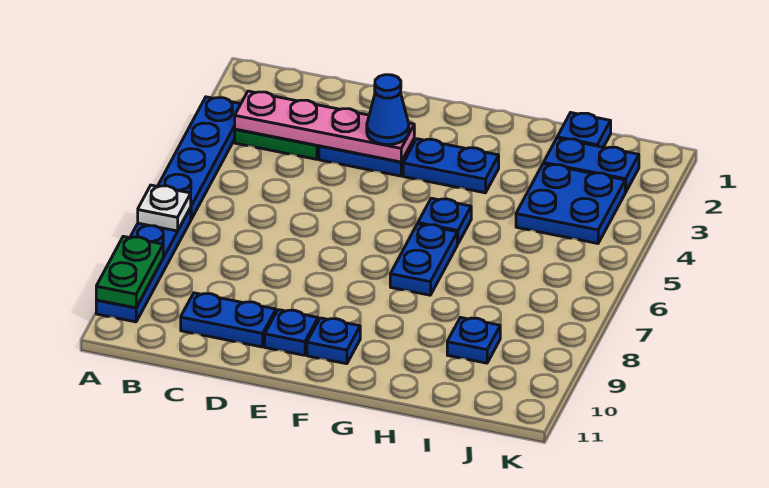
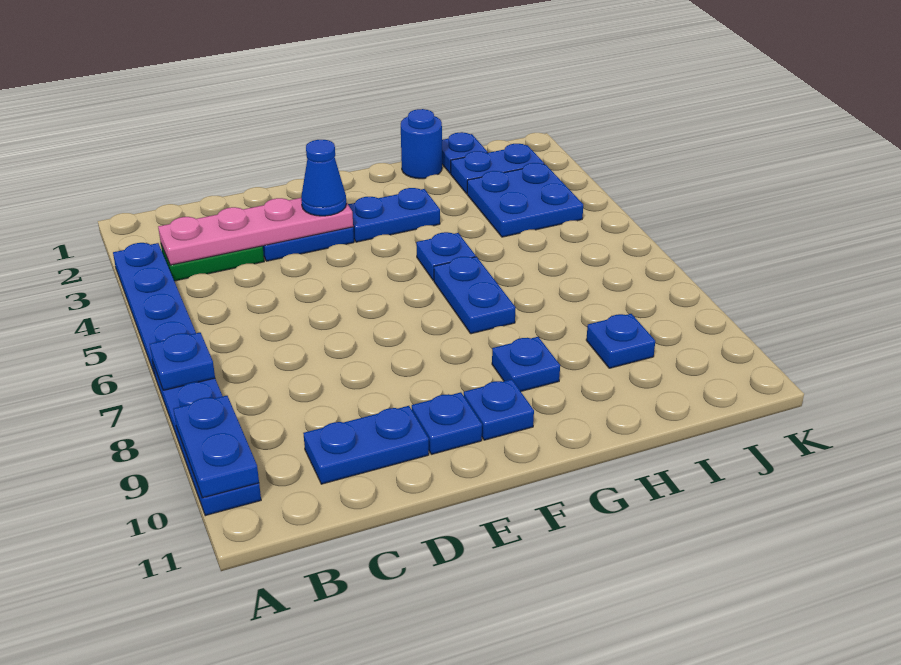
white 1x1 plate [138,185,191,231] -> blue 1x1 plate [150,333,215,390]
green 1x2 plate [96,236,163,308] -> blue 1x2 plate [174,396,259,498]
none -> blue 1x1 plate [492,337,560,391]
none -> blue 1x1 round brick [401,109,442,179]

